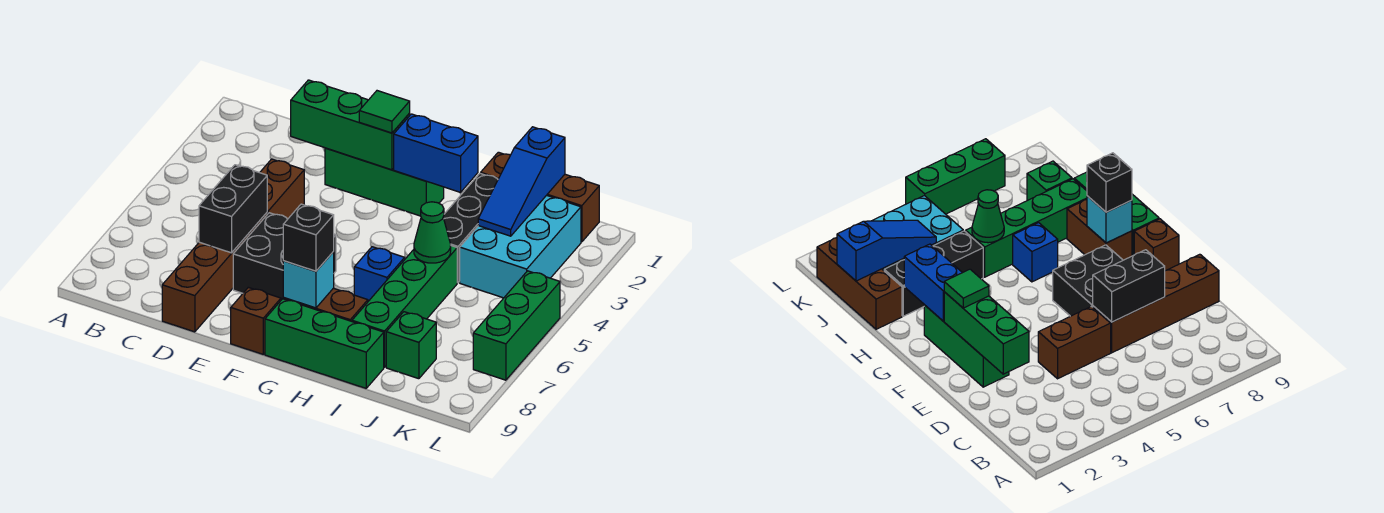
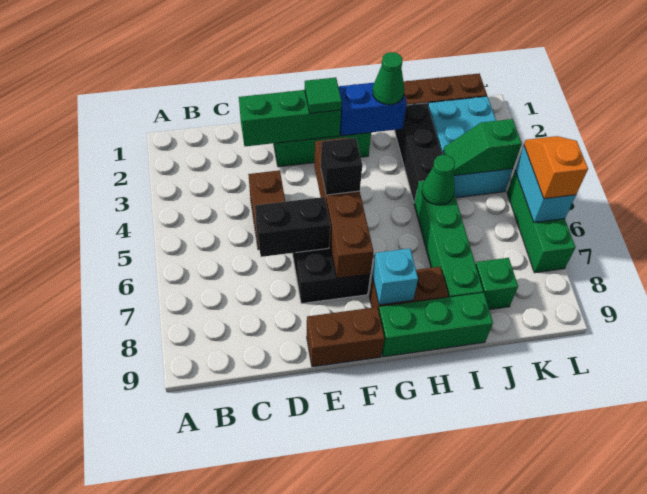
brown 1x4 brick [162,213,267,332] -> brown 1x4 brick moved to [314,138,373,278]
black 1x2 brick [199,165,267,253] -> black 1x2 brick turned to [255,197,330,257]
brown 1x1 brick [231,287,281,354] -> brown 1x2 brick [307,307,385,367]
black 1x1 brick [283,204,334,271] -> black 1x1 brick moved to [321,138,362,195]
none -> green 1x1 cone [373,52,404,105]
blue 1x1 brick [354,247,405,301] -> none
blue 1x3 slope [478,127,565,236] -> none
none -> green 1x2 slope [443,119,522,176]
none -> cyan 1x2 brick [515,146,576,222]
none -> orange 1x2 slope [524,136,588,199]

